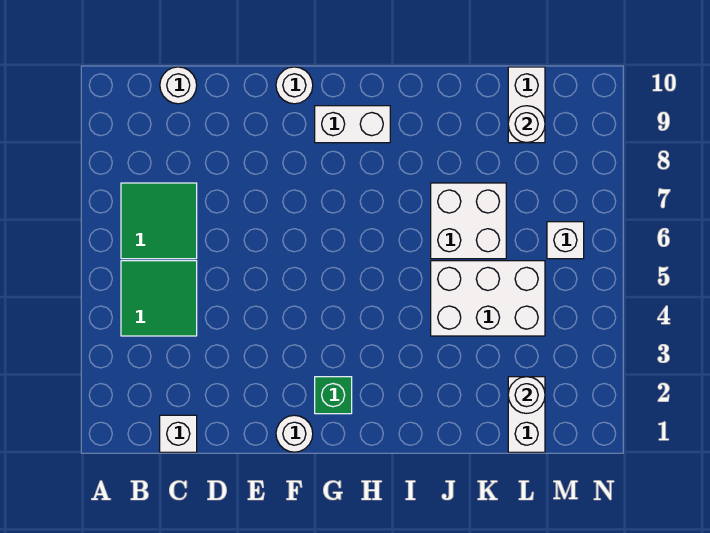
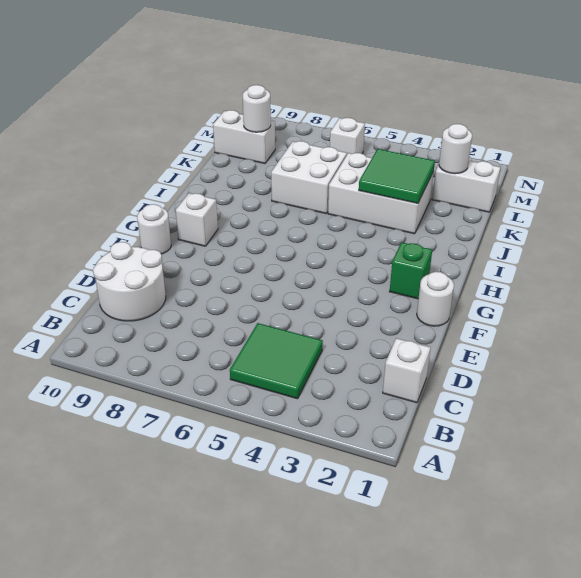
green 2x2 tile [121,183,197,259] -> green 2x2 tile moved to [359,149,435,203]
white 1x1 round brick [160,67,197,104] -> white 2x2 round brick [93,242,166,321]
white 1x2 brick [315,106,390,143] -> white 1x1 brick [176,193,218,246]
white 2x3 brick [431,261,545,336] -> white 2x3 brick turned to [328,153,434,234]

